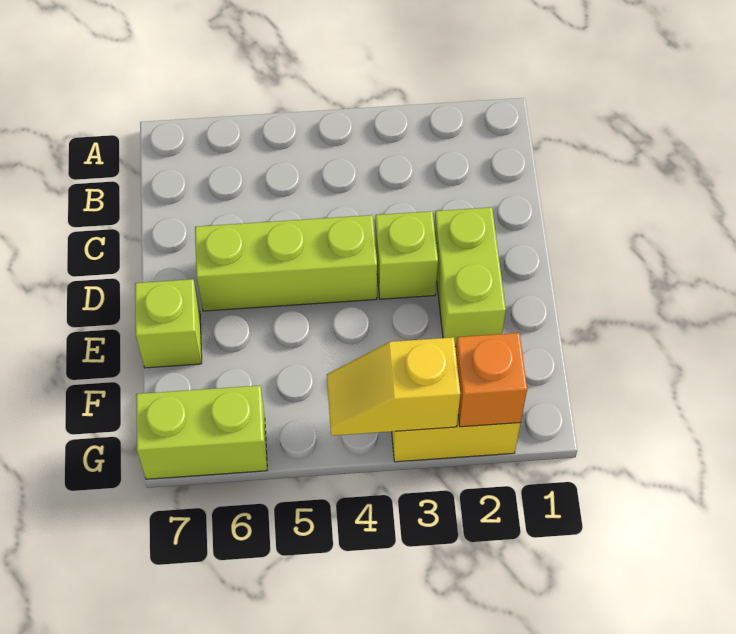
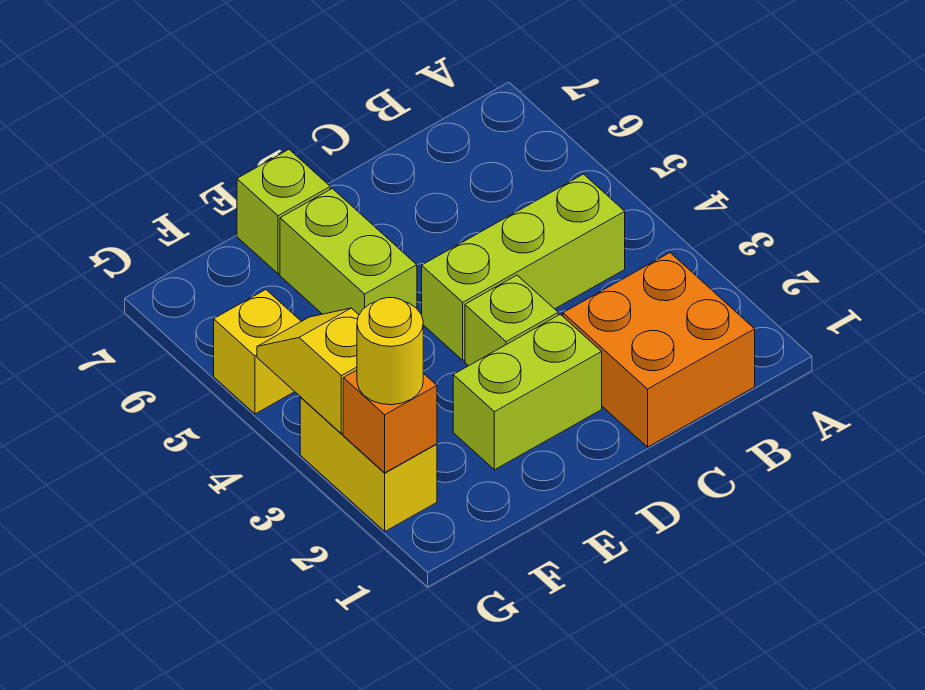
none -> orange 2x2 brick [563,253,755,447]
lime 1x3 brick [195,215,377,311] -> lime 1x3 brick turned to [422,174,625,360]
none -> yellow 1x1 round brick [357,298,423,405]
none -> yellow 1x1 brick [214,290,301,414]
lime 1x2 brick [136,385,267,479] -> lime 1x2 brick moved to [280,188,417,314]

